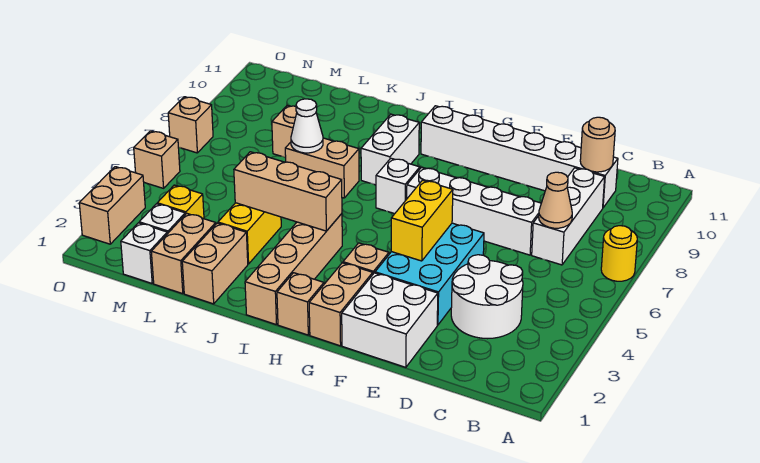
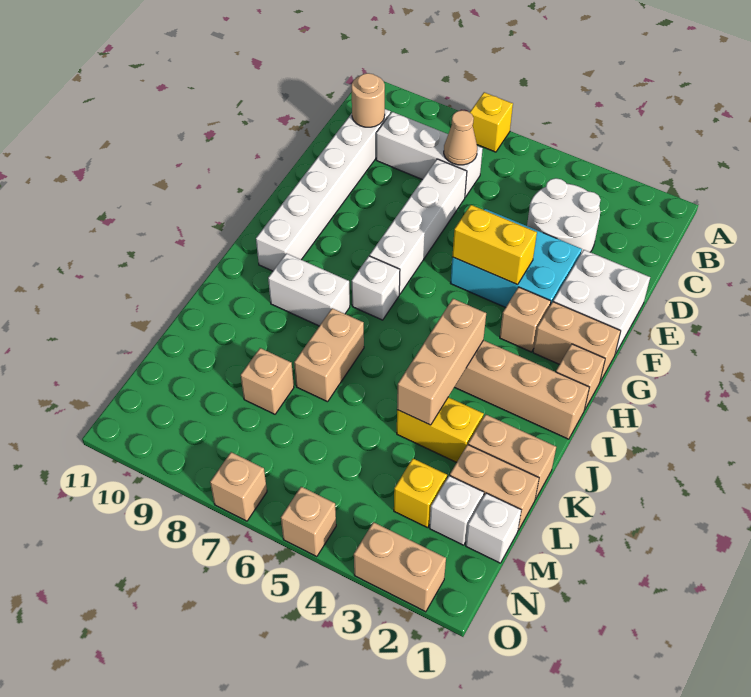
yellow 1x1 round brick [601,226,637,281] -> yellow 1x1 brick [470,92,513,152]
white 1x1 cone [291,99,323,153] -> none

